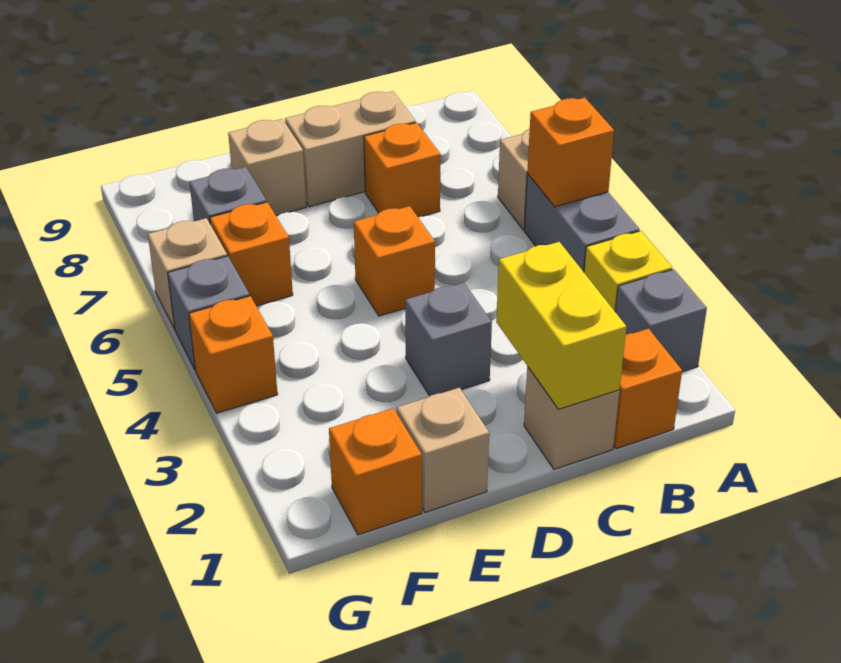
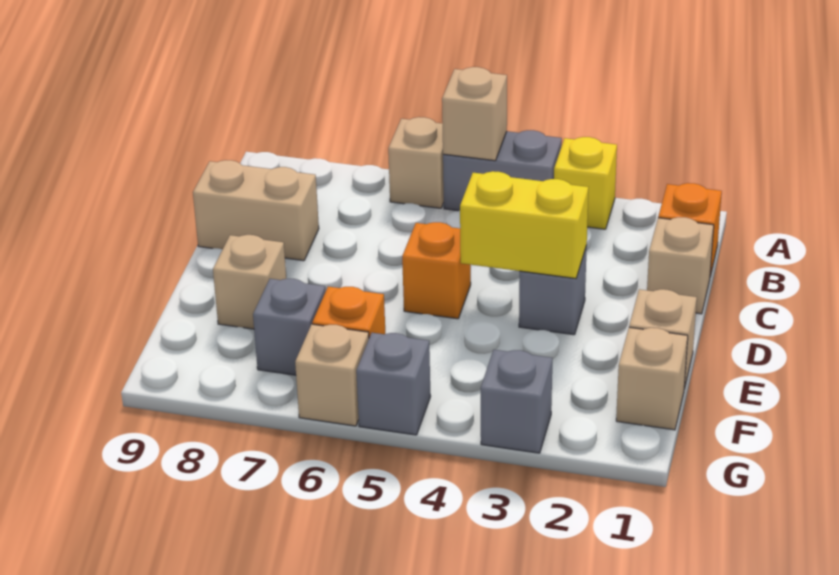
grey 1x1 brick [615,269,707,372] -> grey 1x1 brick moved to [481,350,552,453]
orange 1x1 brick [527,98,614,207] -> tan 1x1 brick [442,67,507,161]
yellow 1x2 brick [496,242,626,409] -> yellow 1x2 brick moved to [460,171,589,279]
orange 1x1 brick [364,123,441,217] -> none
tan 1x2 brick [285,91,416,207] -> tan 1x2 brick turned to [193,160,319,261]
orange 1x1 brick [329,408,422,535] -> tan 1x1 brick [616,327,688,430]
orange 1x1 brick [189,296,278,413] -> none

